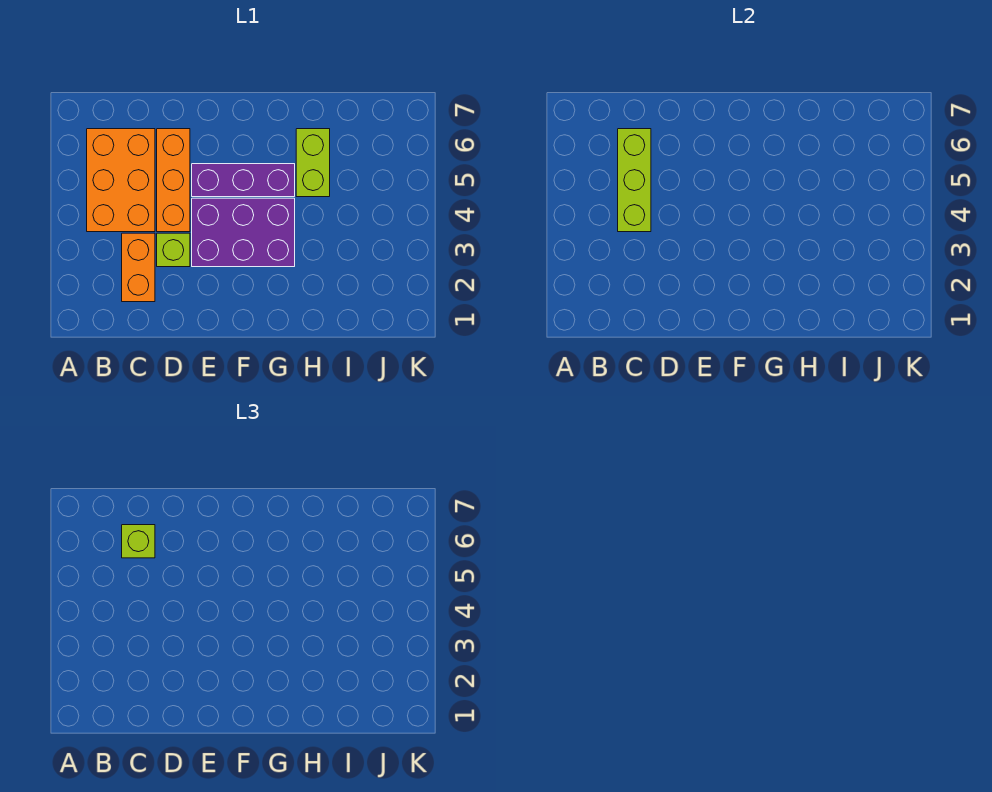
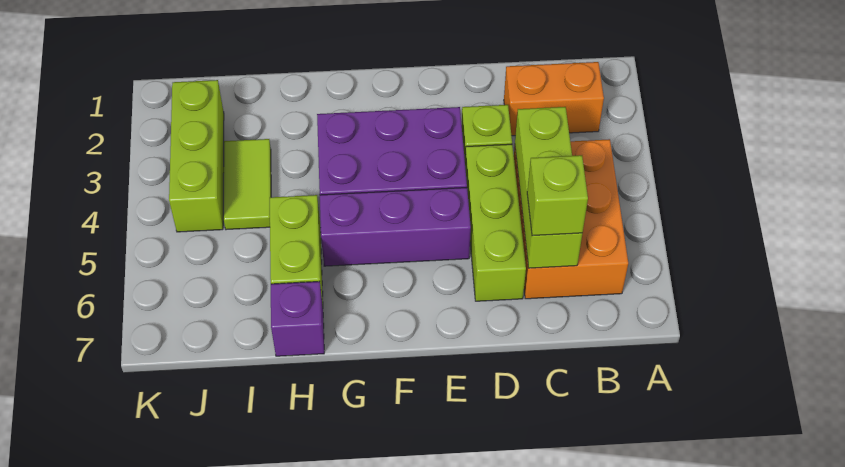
orange 1x2 brick [122,233,155,302] -> orange 1x2 brick turned to [504,62,604,136]
orange 1x3 brick [157,129,190,232] -> lime 1x3 brick [465,144,526,301]
none -> purple 1x1 brick [271,281,324,356]
none -> lime 1x2 tile [224,139,271,230]
none -> lime 1x3 brick [169,80,224,232]

